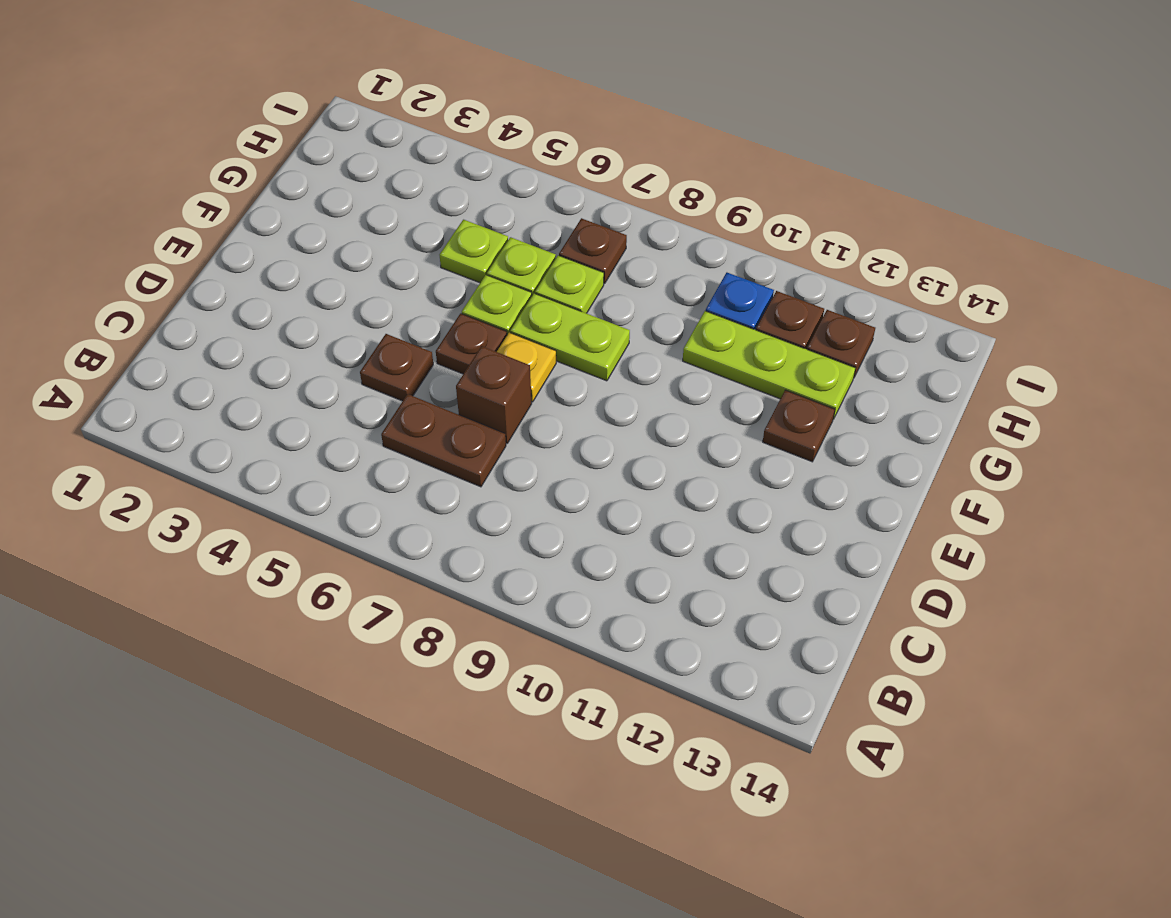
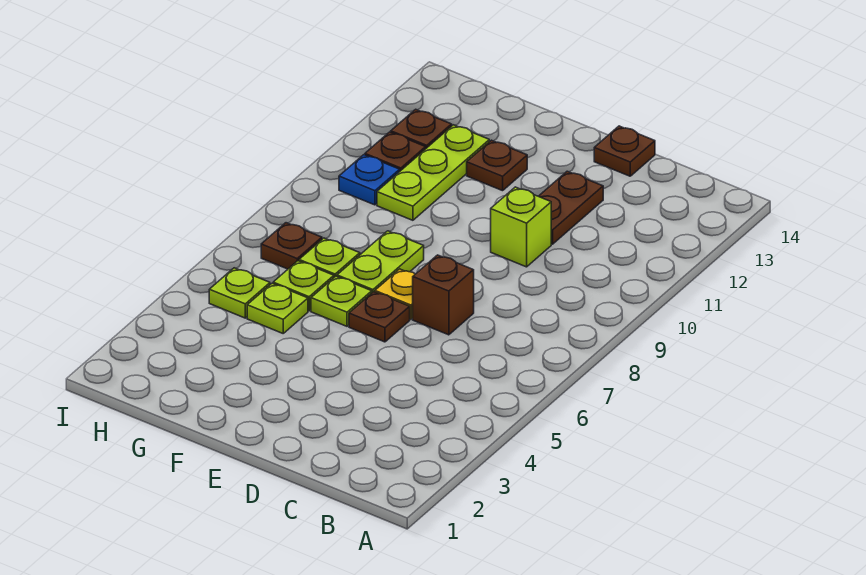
brown 1x2 plate [381,394,506,487] -> brown 1x2 plate moved to [539,171,603,244]
brown 1x1 plate [360,334,433,401] -> brown 1x1 plate moved to [594,126,655,176]
none -> lime 1x1 brick [491,187,551,267]
none -> lime 1x1 plate [209,268,270,318]

